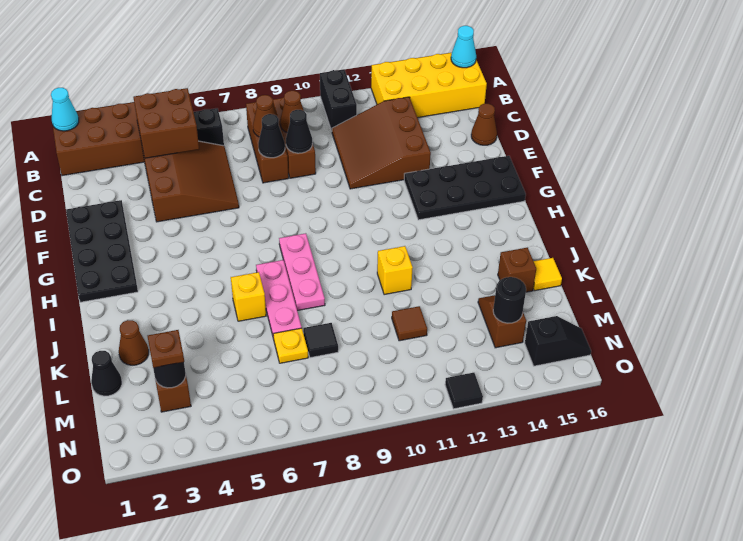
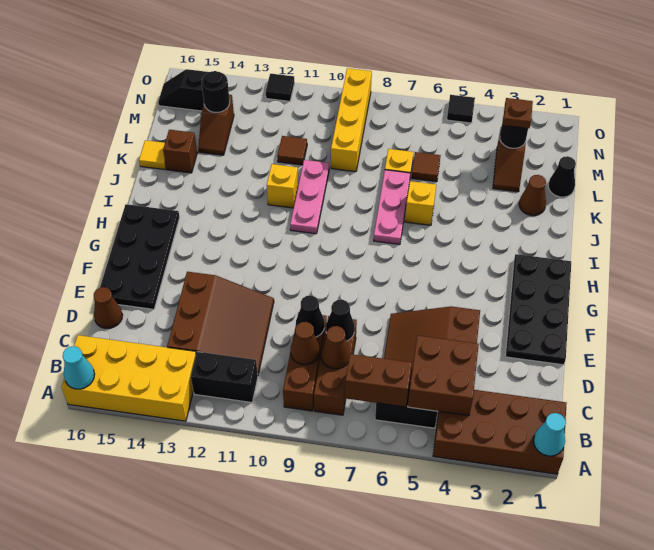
black 1x2 brick [320,70,357,131] -> black 1x2 brick turned to [191,352,258,402]
none -> brown 1x2 brick [345,354,412,407]
black 2x4 plate [404,156,526,220] -> black 2x4 plate turned to [100,204,180,309]
pink 1x3 plate [279,233,325,311] -> pink 1x3 plate moved to [290,160,329,234]
none -> brown 1x1 tile [411,152,441,182]
black 1x1 tile [303,323,338,358] -> black 1x1 tile moved to [447,95,475,123]
none -> yellow 1x4 brick [331,68,372,172]

